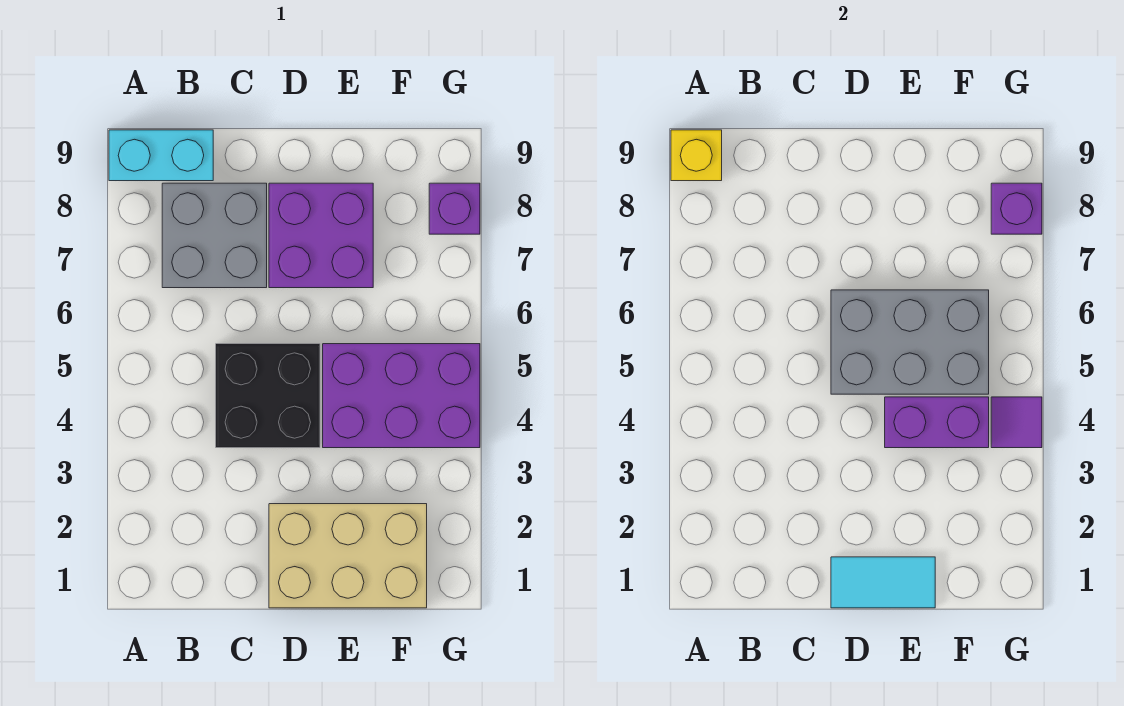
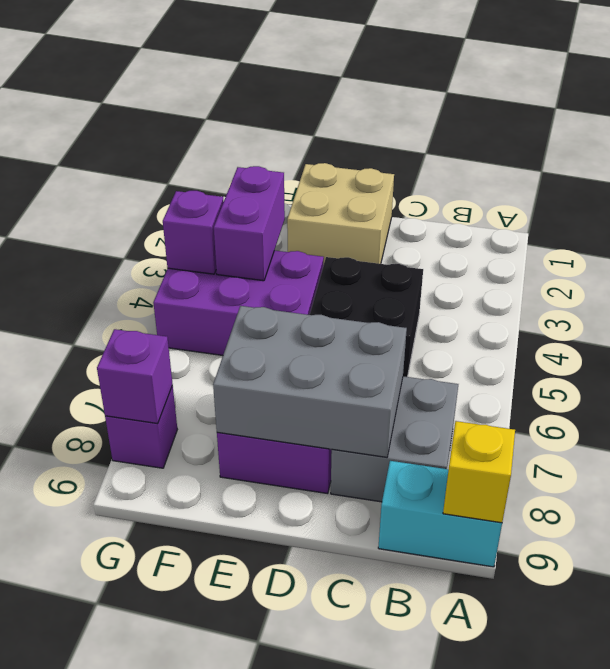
tan 2x3 brick [269,504,427,608] -> tan 2x2 brick [287,163,394,265]
cyan 1x2 tile [831,557,935,608] -> none
grey 2x3 brick [831,290,989,394] -> grey 2x3 brick moved to [213,306,407,457]
purple 1x2 brick [885,397,989,448] -> purple 1x2 brick turned to [214,166,285,281]
purple 1x1 tile [991,397,1042,448] -> purple 1x1 brick [163,191,224,274]

